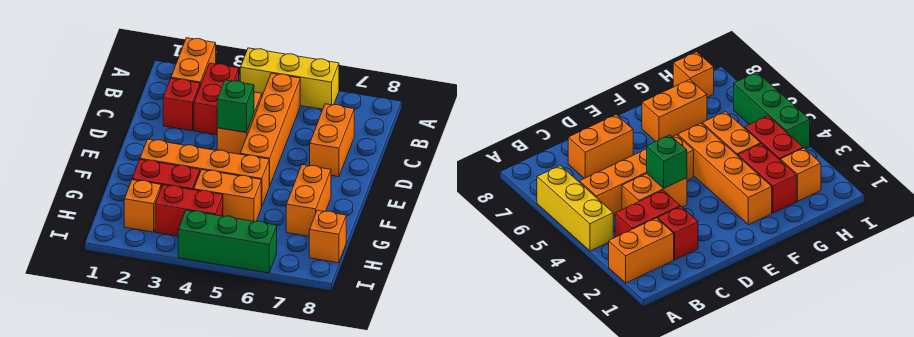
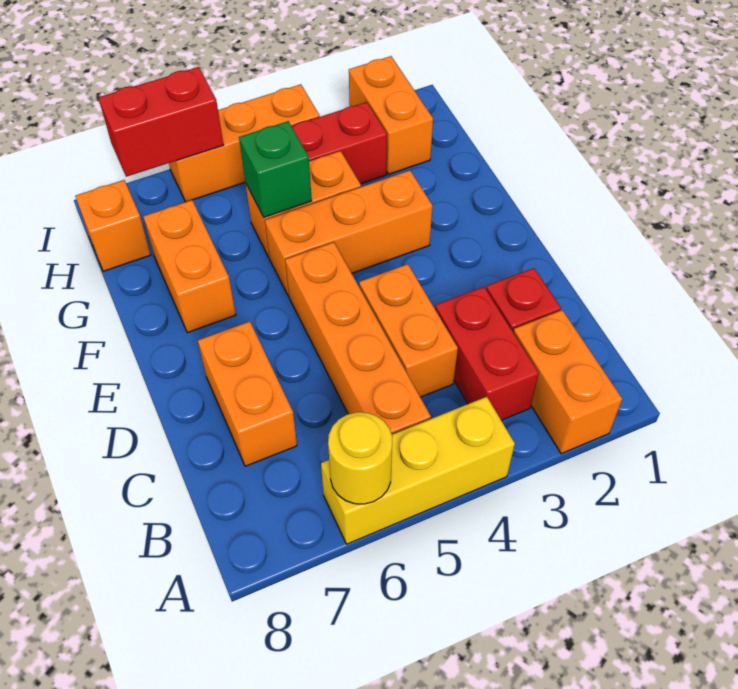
none -> yellow 1x1 round brick [328,412,392,504]
green 1x1 brick [217,80,254,133] -> green 1x1 brick moved to [239,121,312,217]
orange 1x4 brick [140,139,269,207] -> orange 1x3 brick [265,171,433,296]
red 1x2 brick [132,160,200,190] -> red 1x2 brick moved to [98,67,224,177]
orange 1x1 brick [124,180,161,232] -> orange 1x2 brick [349,56,433,174]
green 1x3 brick [178,210,277,273] -> orange 1x3 brick [169,84,320,202]

